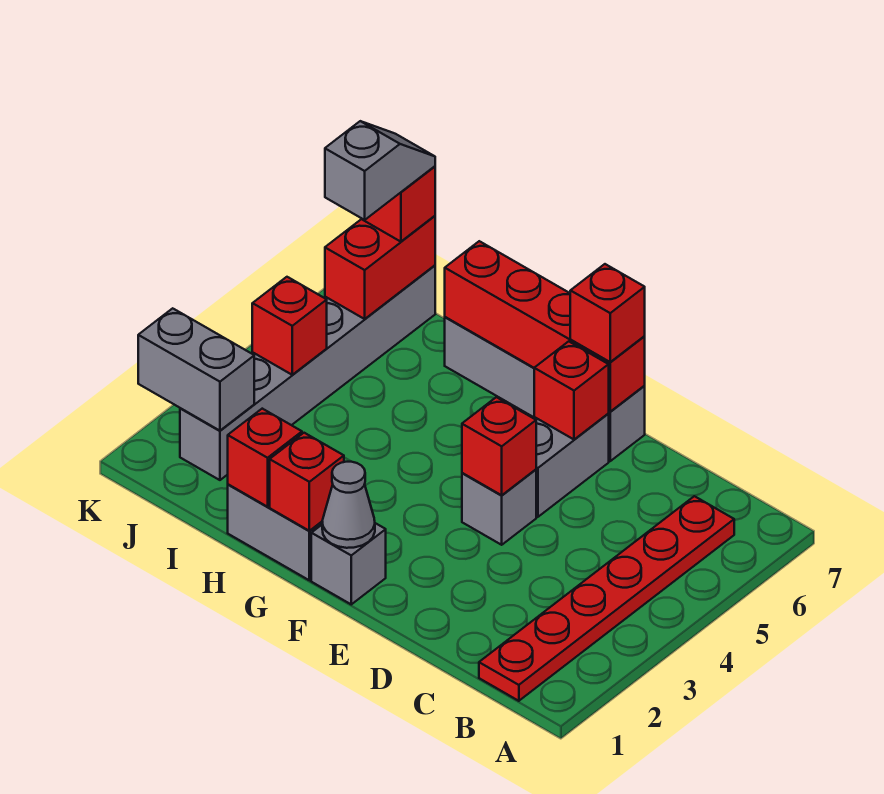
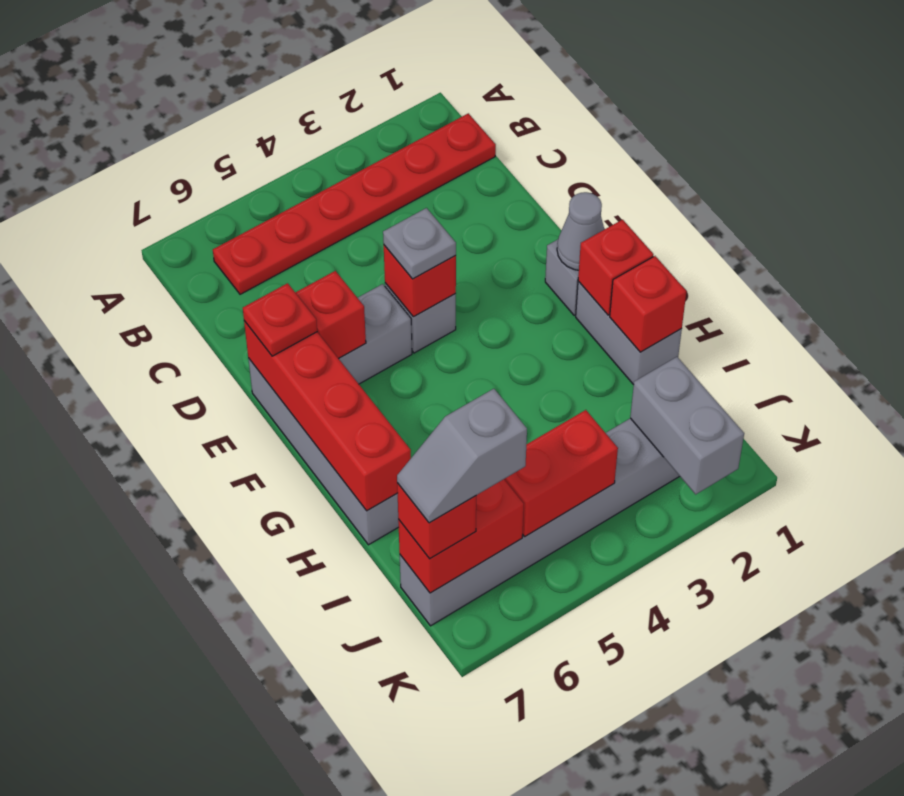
none -> grey 1x1 plate [383,208,456,279]
red 1x1 brick [570,264,645,362] -> red 1x1 plate [243,283,317,356]
red 1x1 brick [252,277,327,375] -> red 1x2 brick [504,410,618,536]

